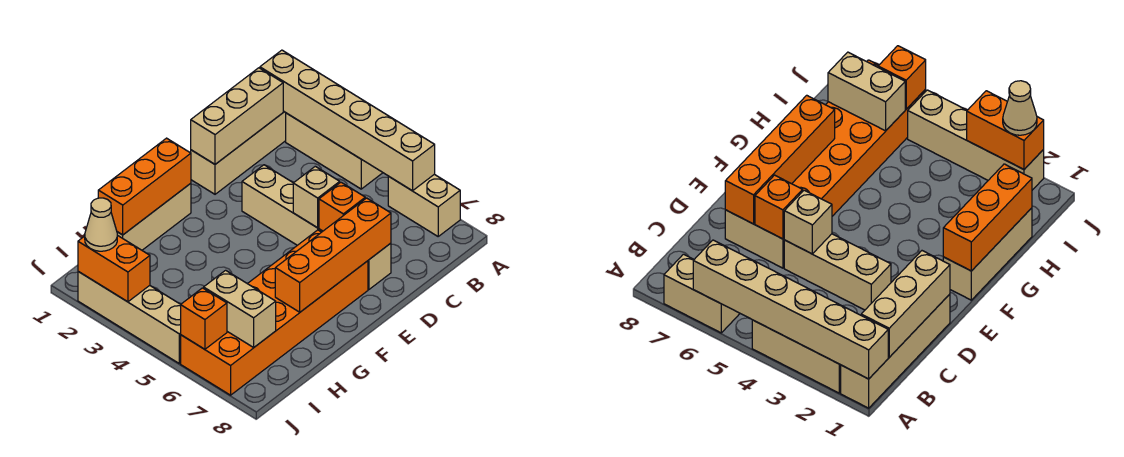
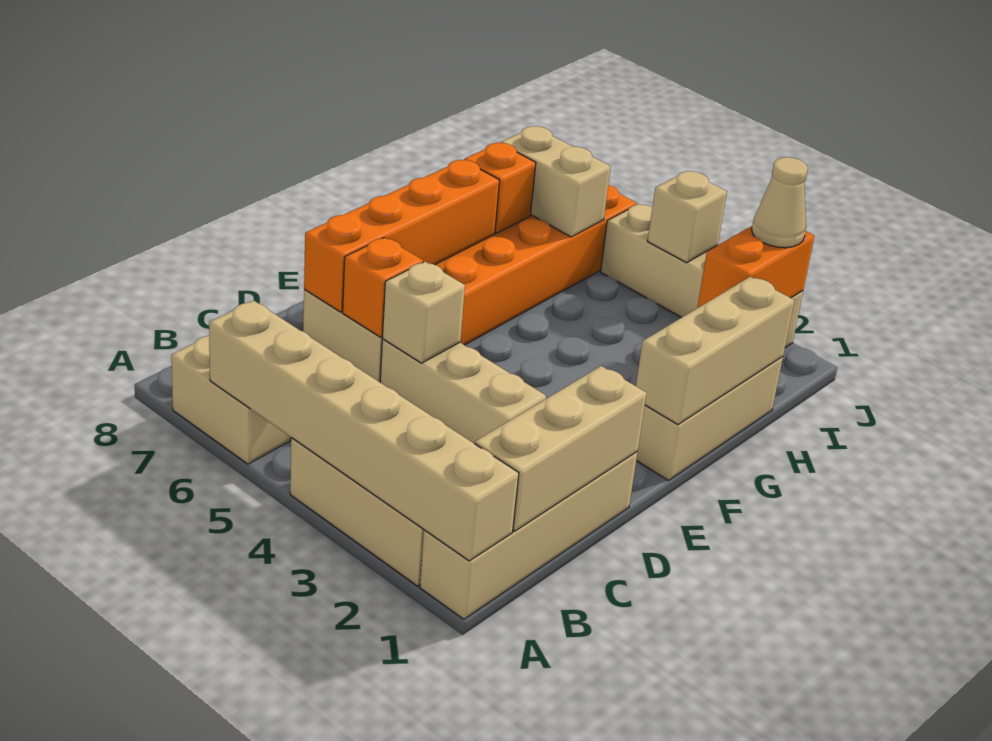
orange 1x3 brick [98,138,191,235] -> tan 1x3 brick [636,277,794,425]
orange 1x2 brick [78,235,150,302] -> orange 1x2 brick turned to [698,226,814,307]
none -> tan 1x1 brick [647,171,727,263]
orange 1x1 brick [181,288,227,349] -> orange 1x1 brick moved to [464,143,536,233]

